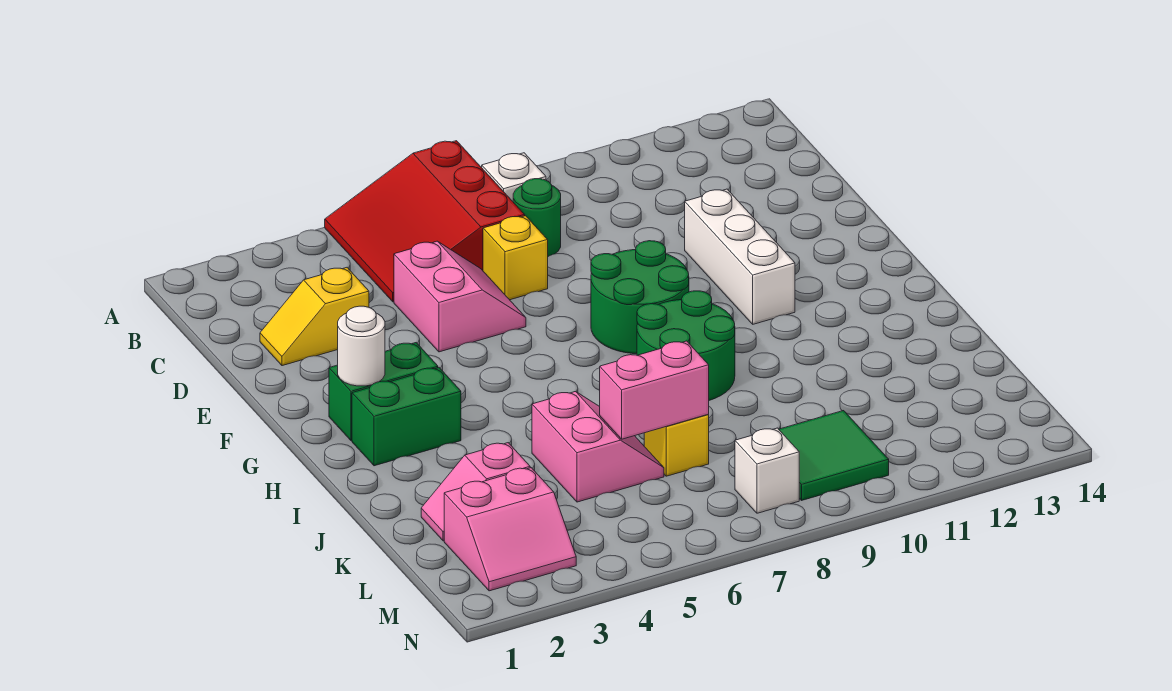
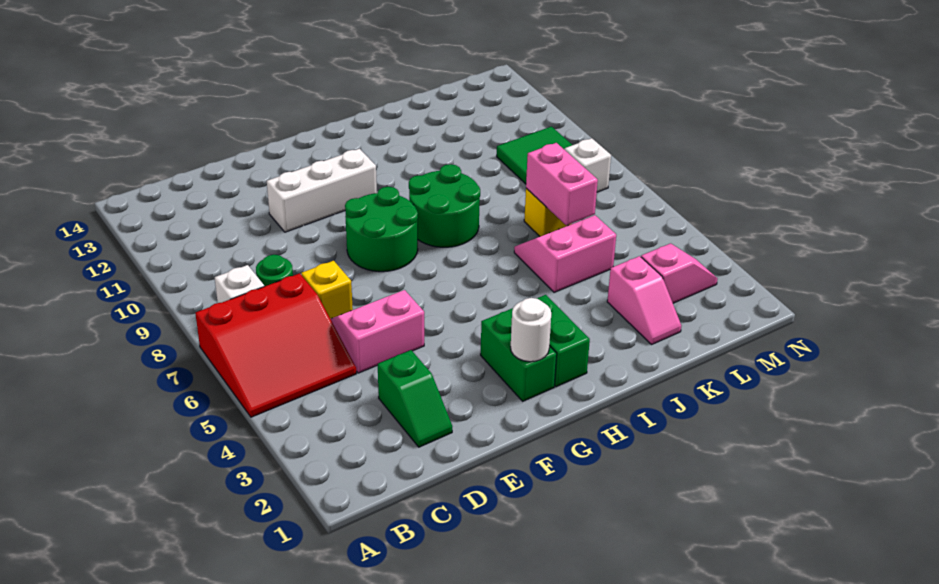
yellow 1x2 slope [260,268,369,366] -> green 1x2 slope [378,350,452,447]
pink 2x2 slope [444,468,576,591] -> pink 1x2 slope [641,243,718,303]

